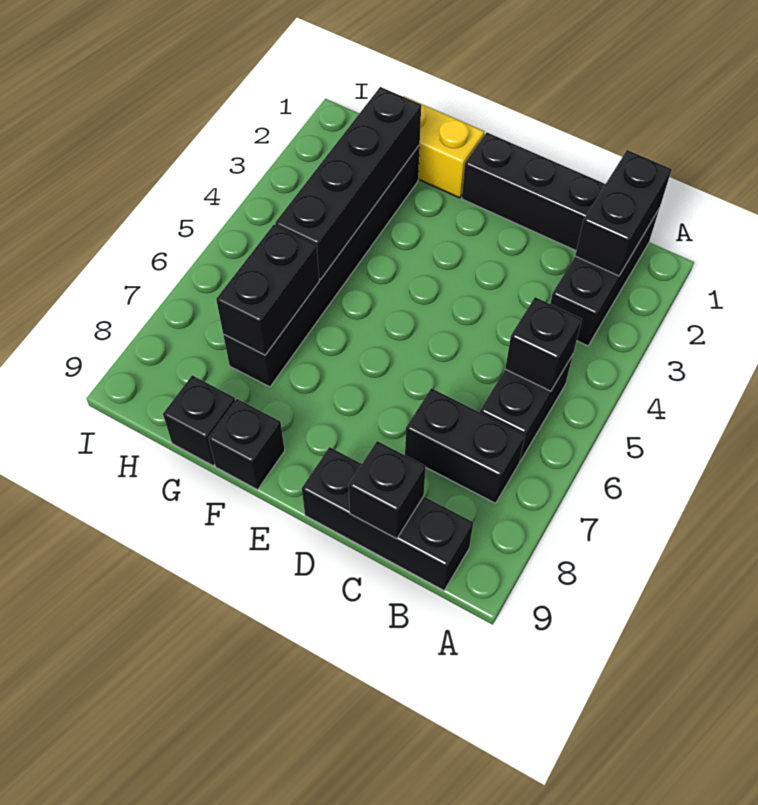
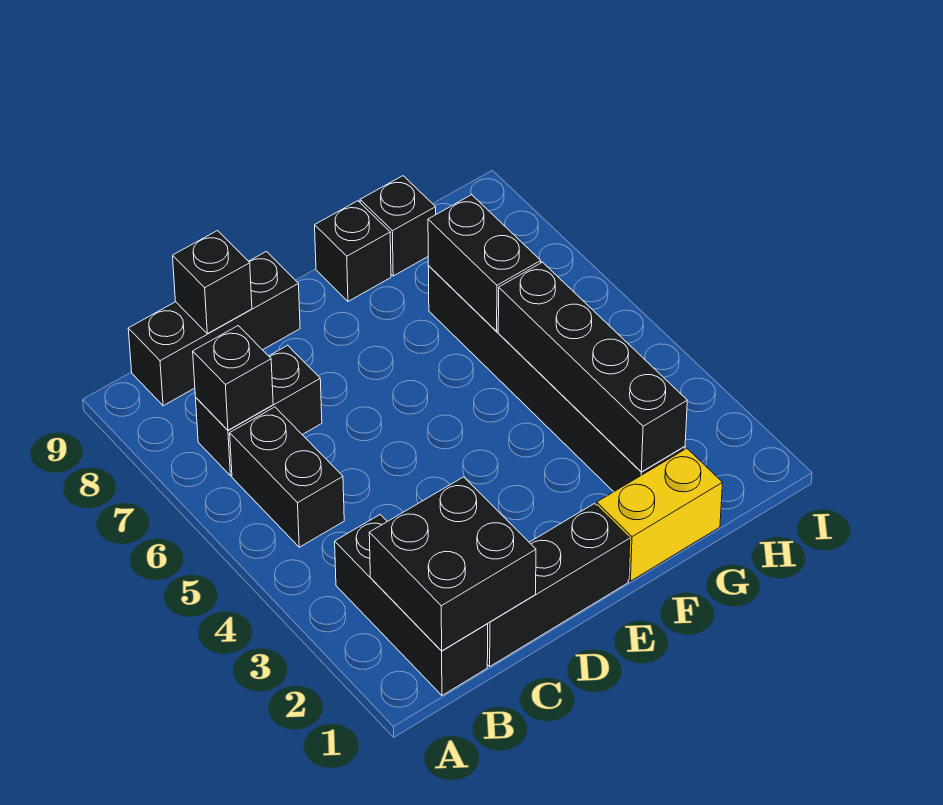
black 1x2 brick [575,150,672,276] -> black 2x2 brick [369,477,536,651]
black 1x1 brick [505,297,582,391] -> black 1x1 brick moved to [193,326,273,430]

